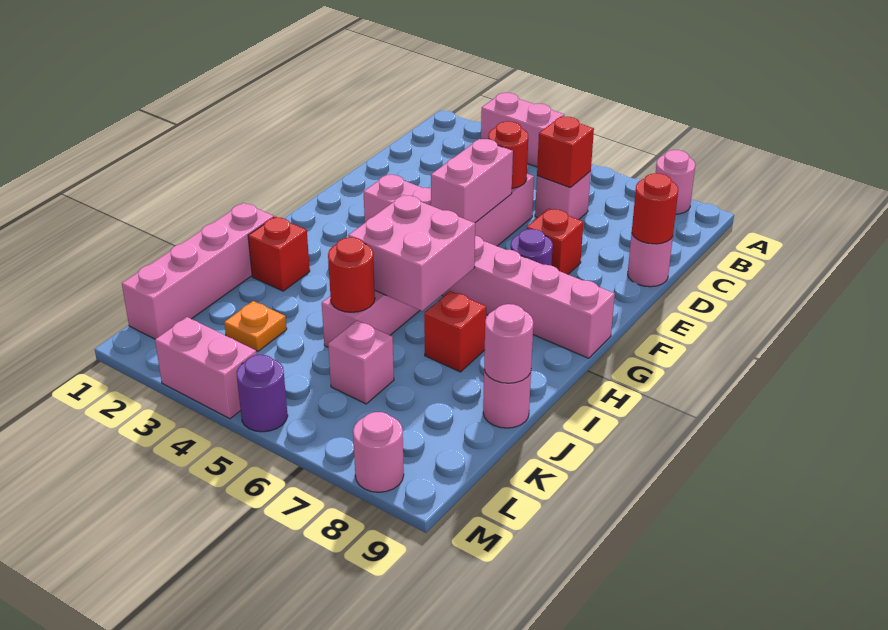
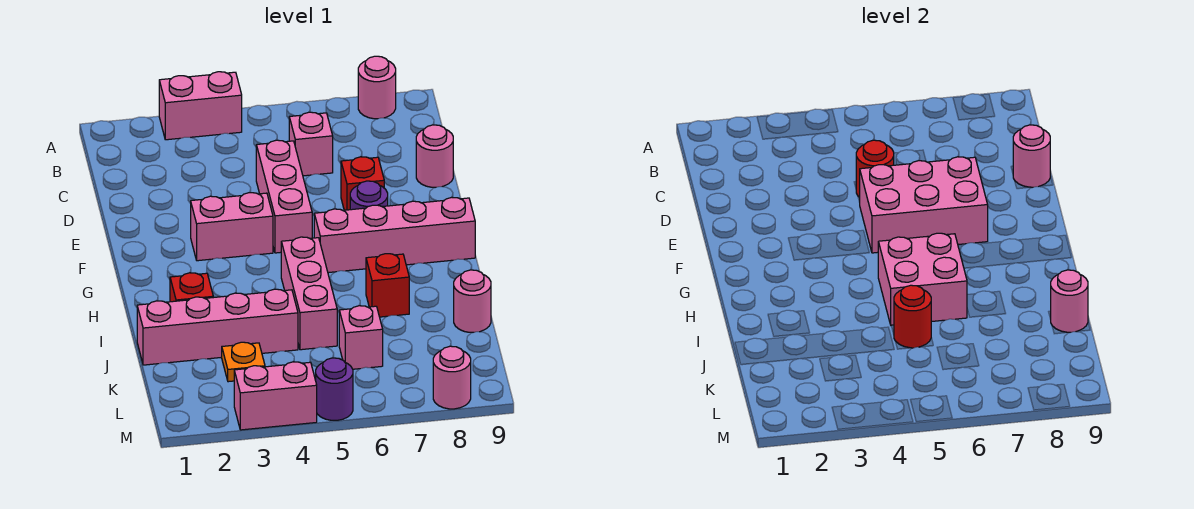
red 1x1 brick [537,117,594,188] -> none
red 1x1 round brick [632,173,678,244] -> pink 1x1 round brick [1013,125,1050,187]
pink 1x2 brick [431,139,513,223] -> pink 2x3 brick [860,157,988,253]
pink 1x4 brick [122,203,274,339] -> pink 1x4 brick turned to [137,289,298,365]

